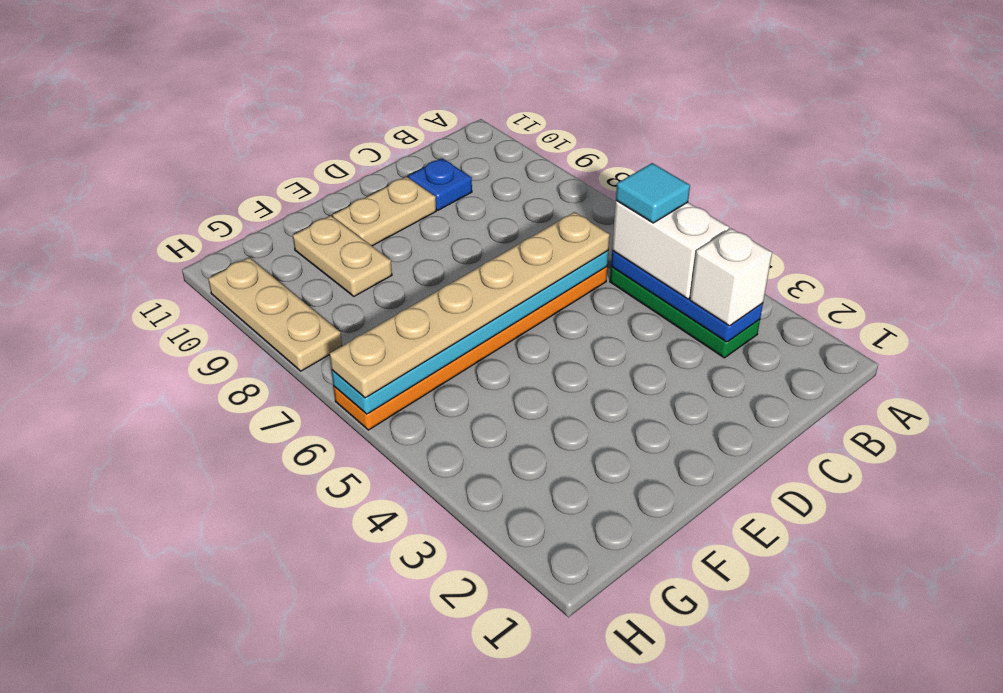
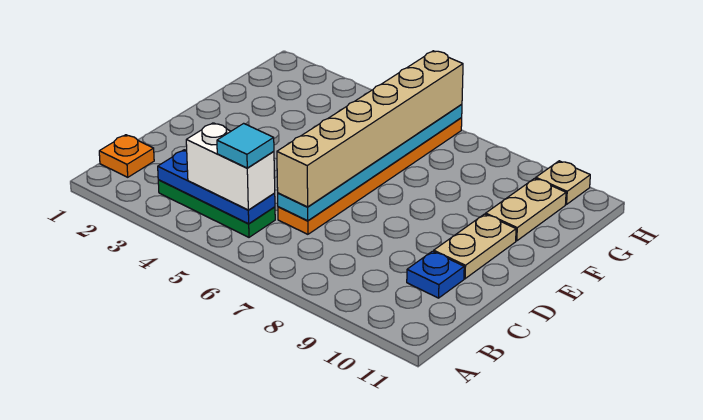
none -> orange 1x1 plate [99,135,154,177]
white 1x1 brick [690,228,772,326] -> none
tan 1x6 plate [330,212,610,398] -> tan 1x6 brick [277,51,463,207]
tan 1x2 plate [293,216,392,296] -> tan 1x2 plate turned to [486,178,566,241]
tan 1x3 plate [208,258,342,371] -> tan 1x1 plate [536,161,590,204]

